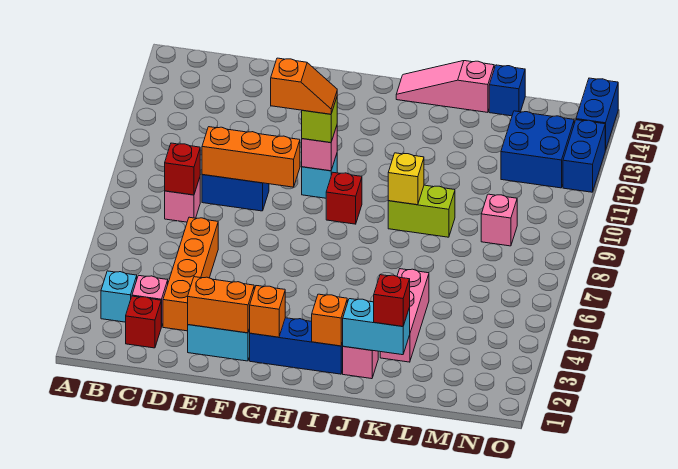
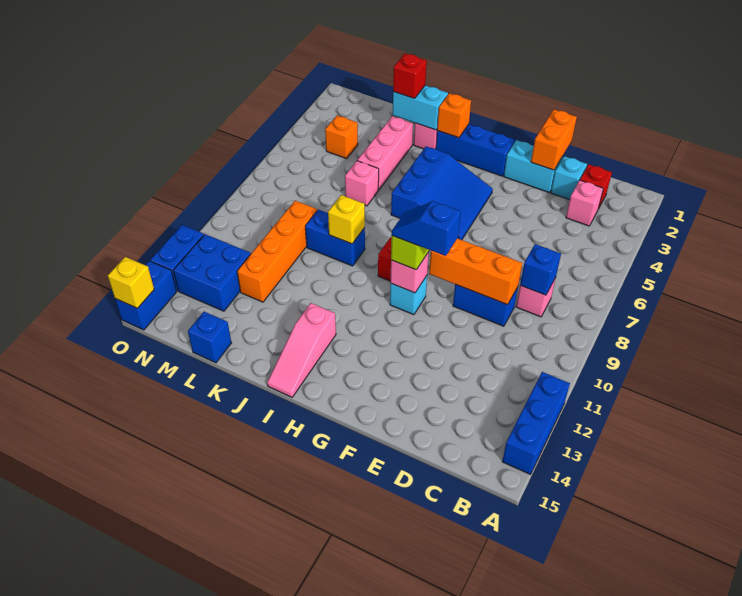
none -> blue 1x3 brick [502,372,570,474]
cyan 1x1 brick [101,271,137,322] -> cyan 1x1 brick moved to [551,156,587,200]
red 1x1 brick [165,143,200,195] -> blue 1x1 brick [520,244,561,295]
orange 1x4 brick [163,217,218,331] -> orange 1x4 brick moved to [237,201,317,302]
orange 1x2 brick [188,277,254,333] -> orange 1x2 brick turned to [531,110,577,170]
orange 1x2 slope [271,58,337,114] -> blue 1x2 slope [392,201,461,256]
orange 1x1 brick [250,286,285,337] -> orange 1x1 brick moved to [325,116,358,159]
none -> blue 3x3 slope [391,146,493,240]
pink 1x3 slope [396,61,494,112] -> pink 1x3 slope turned to [267,303,336,397]
lime 1x2 brick [388,185,455,237] -> blue 1x2 brick [305,209,365,266]
pink 1x1 brick [481,194,517,246] -> pink 1x1 brick moved to [345,161,379,206]
none -> yellow 1x1 brick [108,257,154,308]

